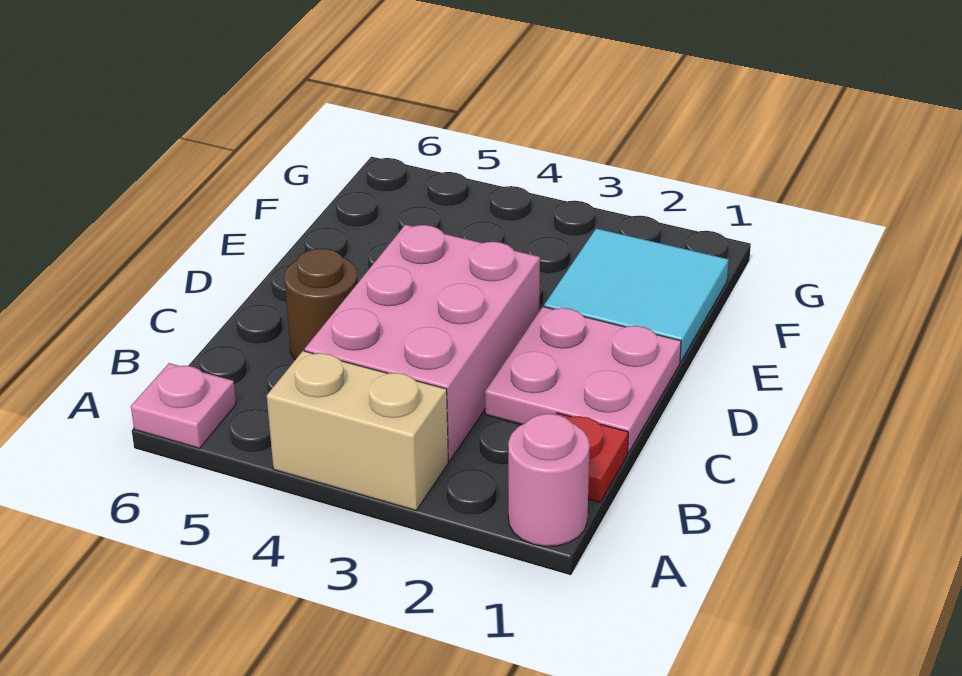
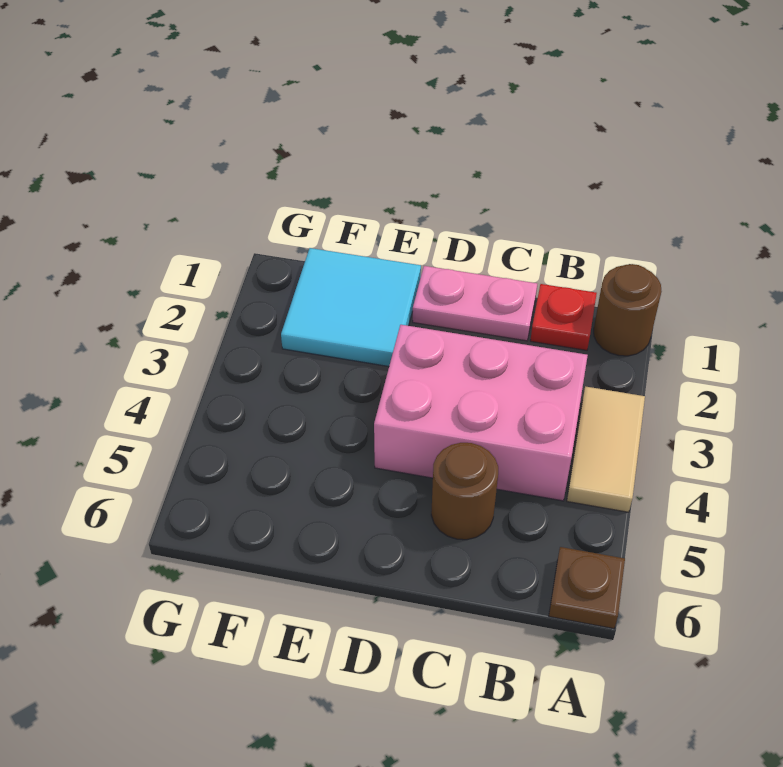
pink 1x1 round brick [508,414,590,546] -> brown 1x1 round brick [594,264,662,356]
tan 1x2 brick [267,351,448,511] -> tan 1x2 tile [567,386,645,512]
pink 1x1 plate [131,363,236,448] -> brown 1x1 plate [549,547,625,629]
pink 2x2 plate [485,307,681,453] -> pink 1x2 plate [413,266,537,341]

